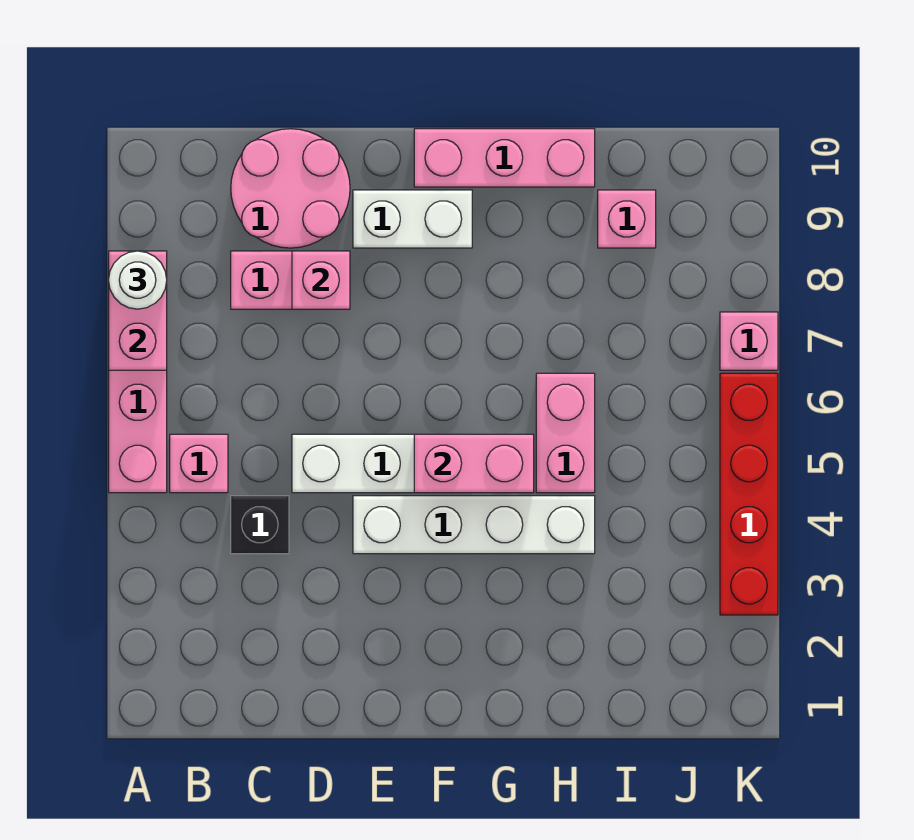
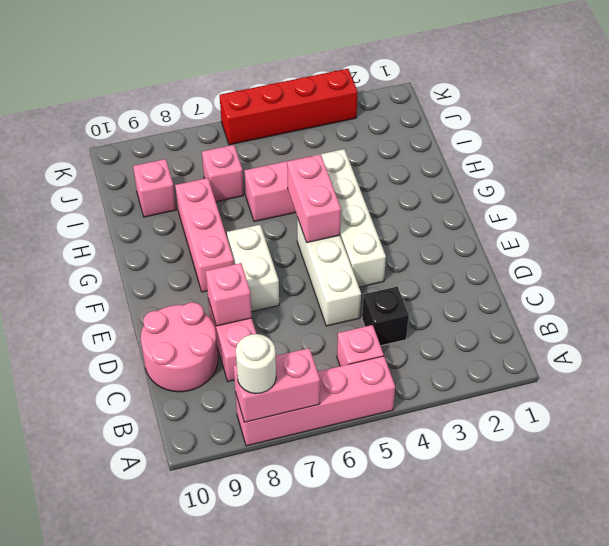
white 1x2 brick [353,190,472,248] -> white 1x2 brick moved to [227,225,279,312]
pink 1x3 brick [414,129,595,187] -> pink 1x3 brick moved to [175,178,234,292]
pink 1x1 brick [720,312,778,370] -> pink 1x1 brick moved to [202,145,244,202]

